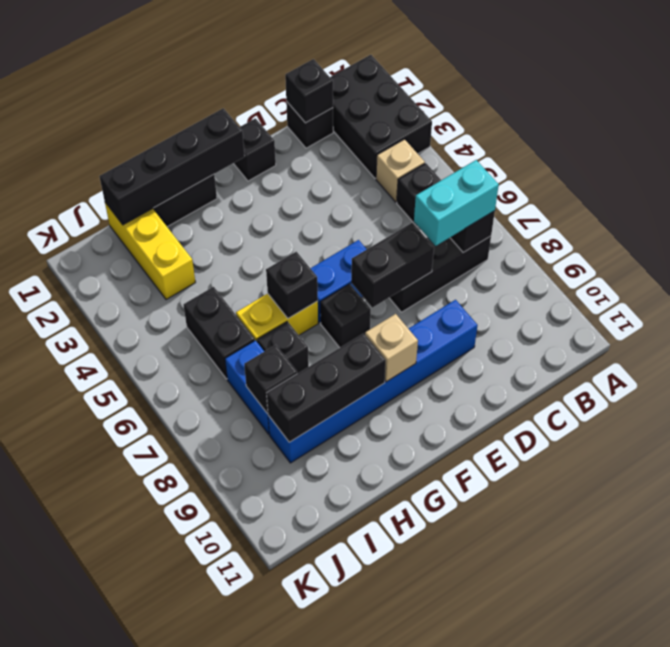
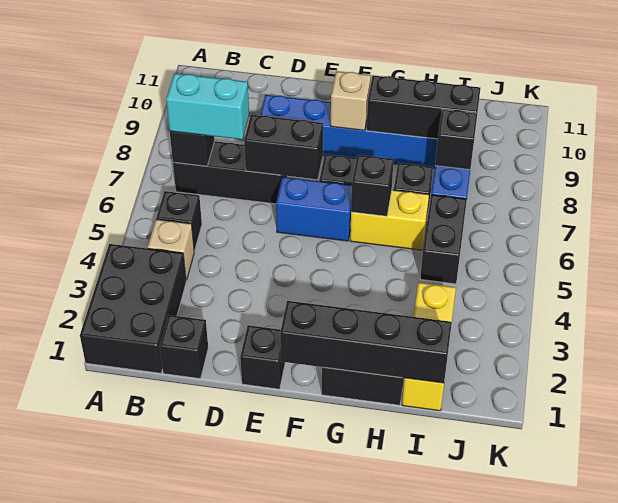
black 1x1 brick [285,59,333,123] -> none

